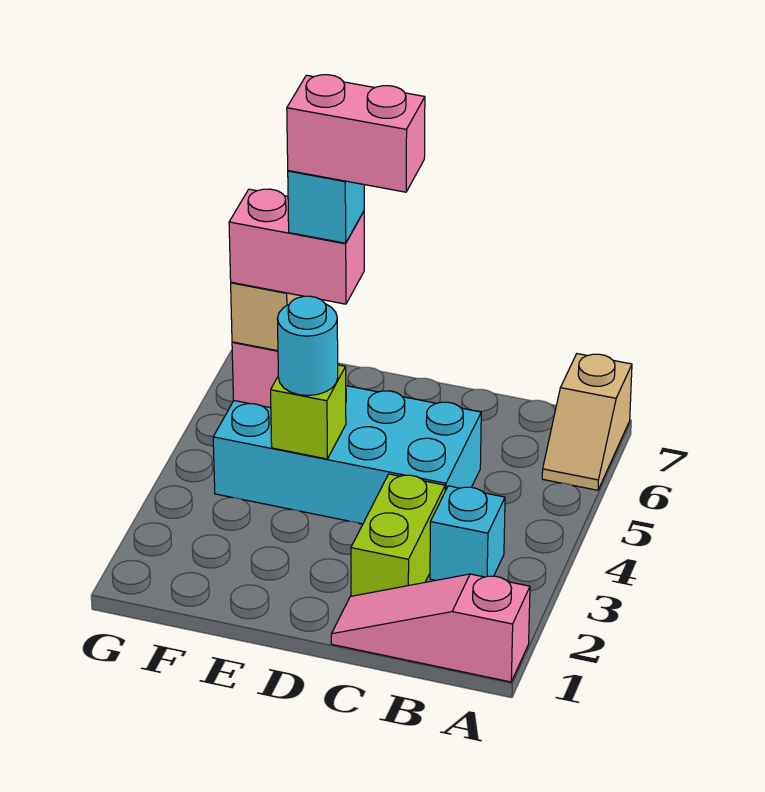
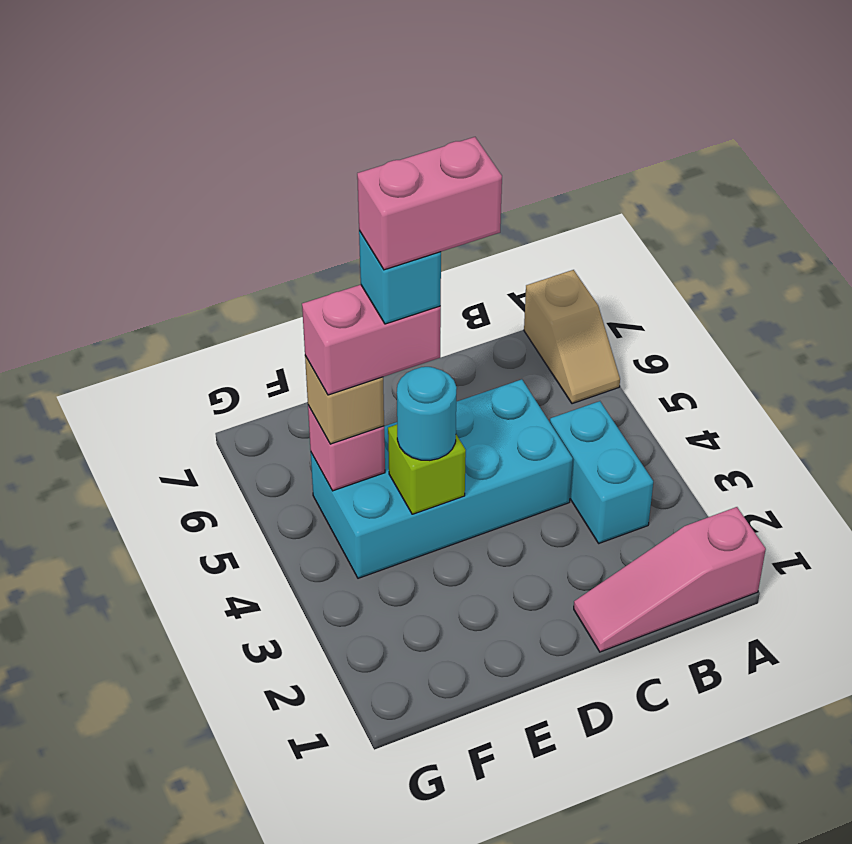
cyan 1x1 brick [430,486,505,580] -> cyan 1x2 brick [550,401,653,543]
lime 1x2 brick [351,474,445,596] -> none

